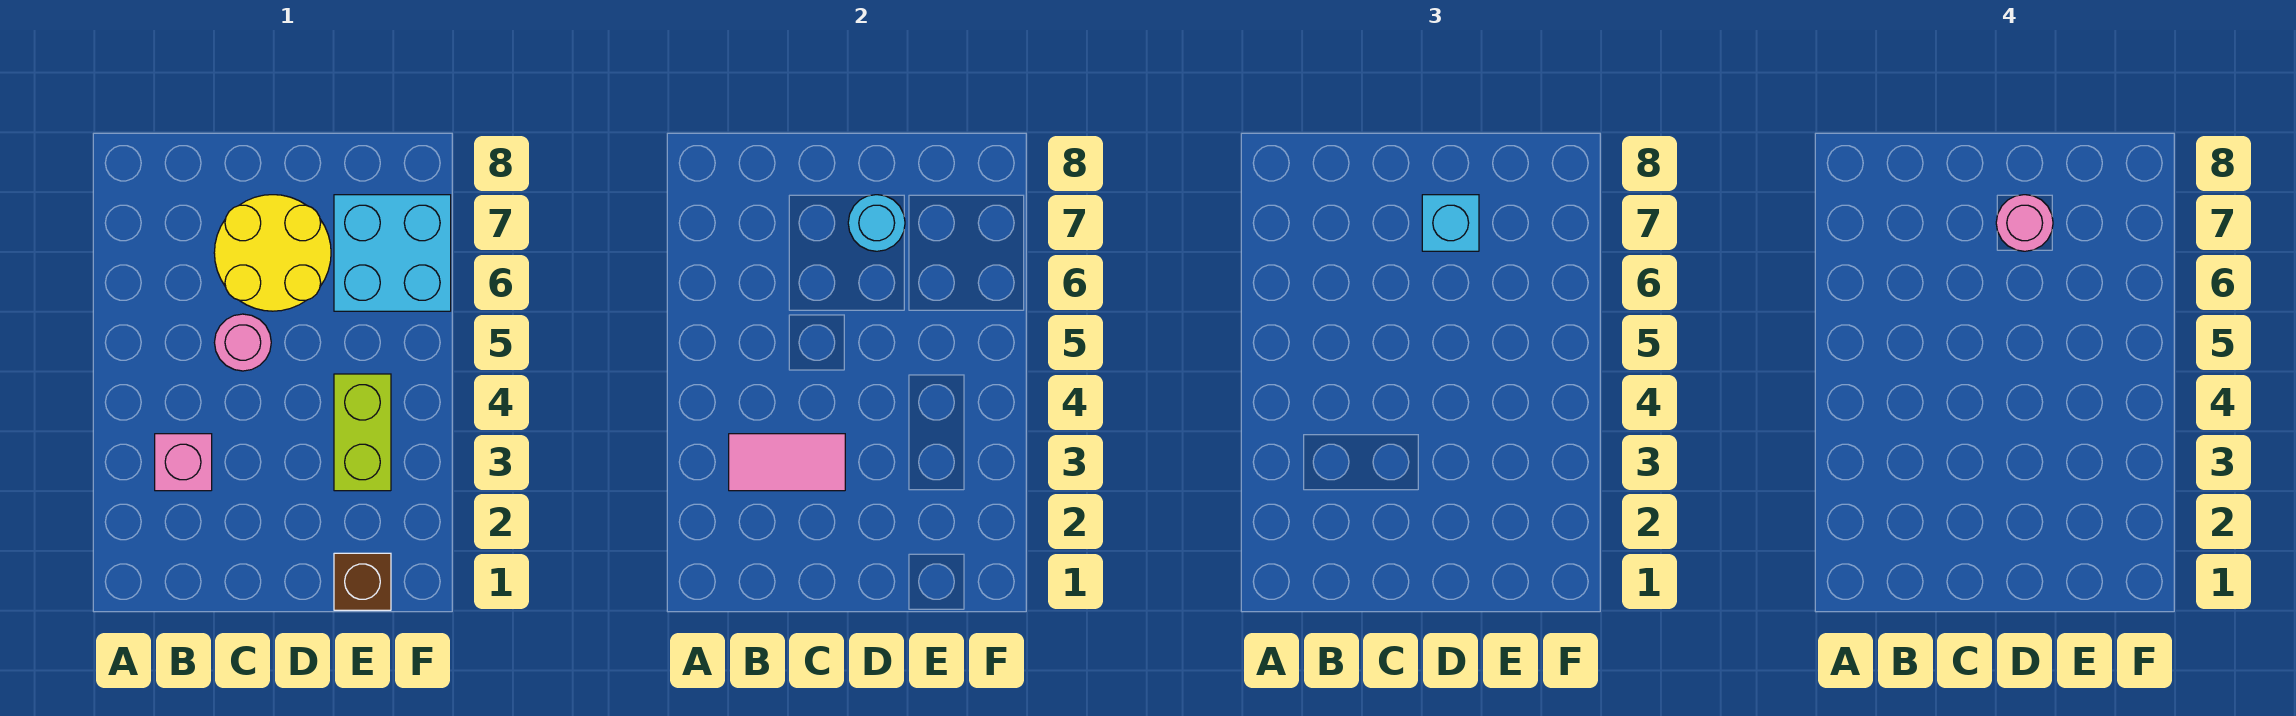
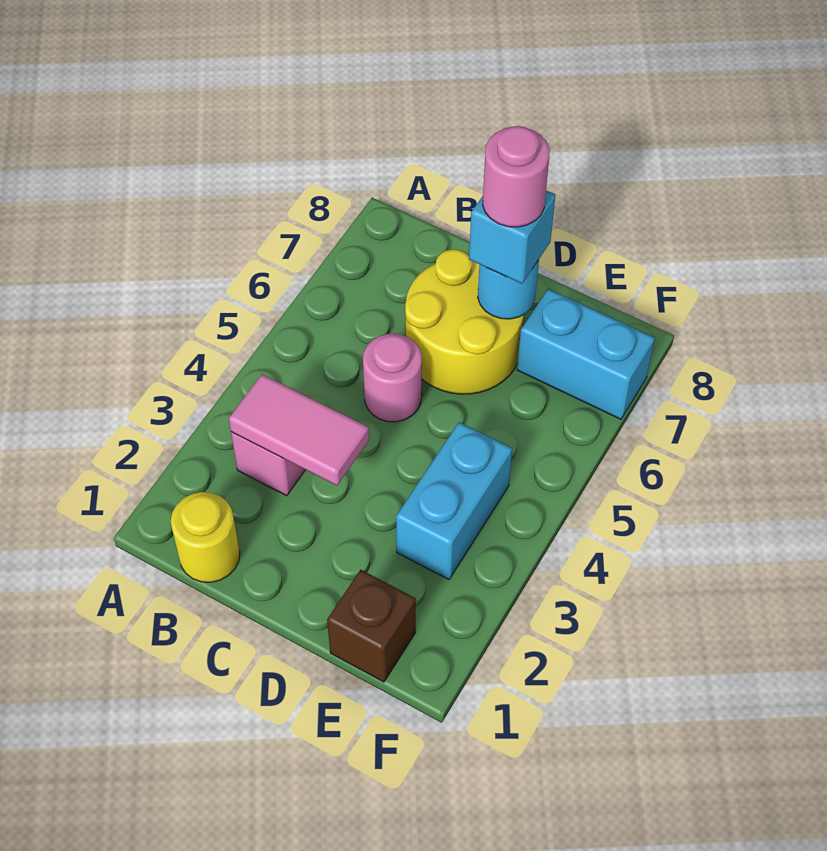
none -> yellow 1x1 round brick [171,492,240,582]
lime 1x2 brick [334,374,391,491] -> cyan 1x2 brick [396,422,512,579]
cyan 2x2 brick [334,195,451,311] -> cyan 1x2 brick [517,289,655,419]

